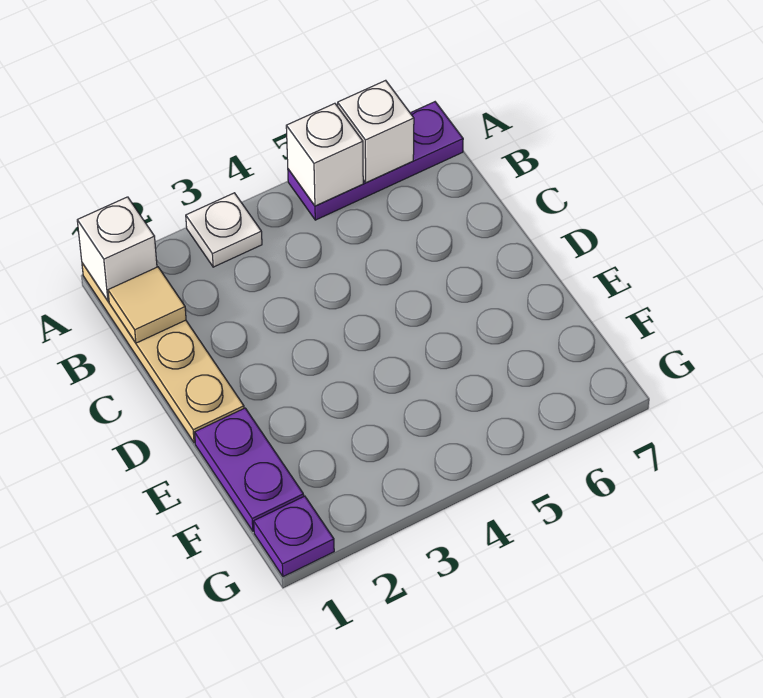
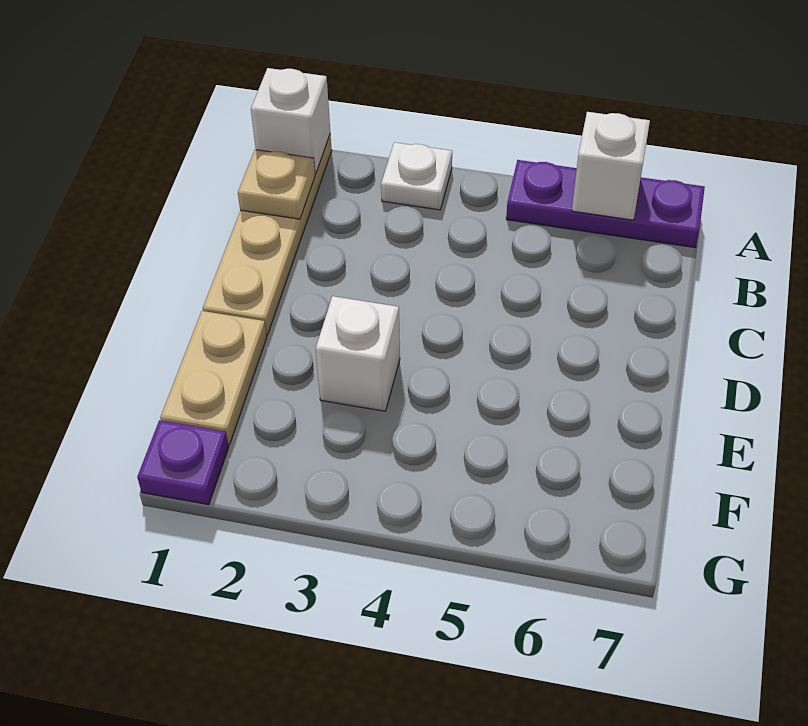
white 1x1 brick [286,103,363,206] -> white 1x1 brick moved to [316,296,400,411]
tan 1x1 tile [108,267,186,343] -> tan 1x1 plate [238,150,315,219]
purple 1x2 plate [195,408,304,531] -> tan 1x2 plate [160,311,267,445]

